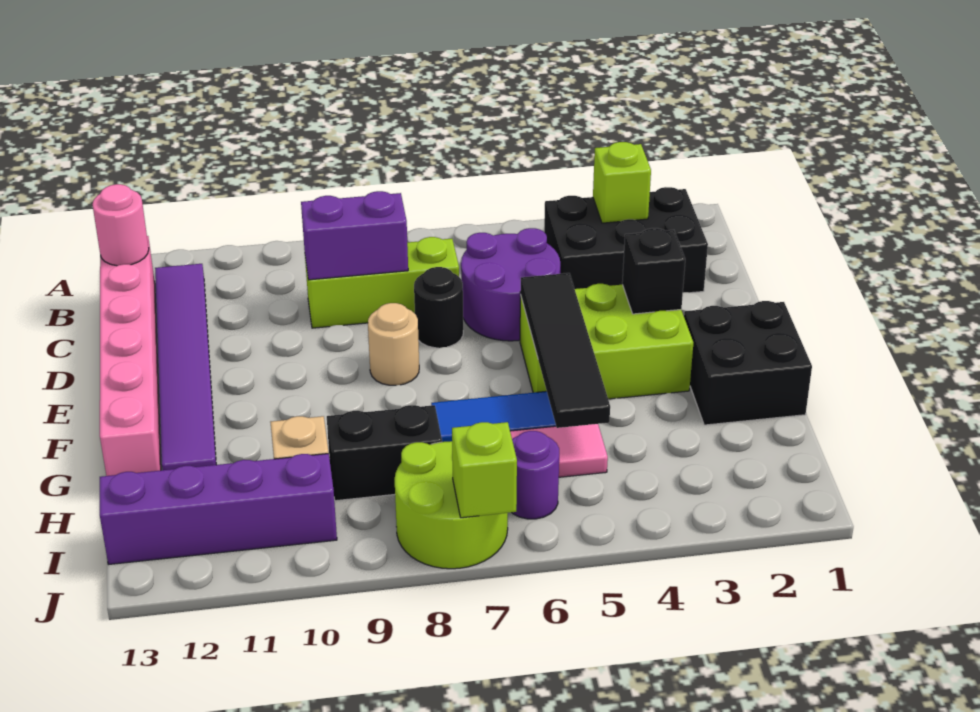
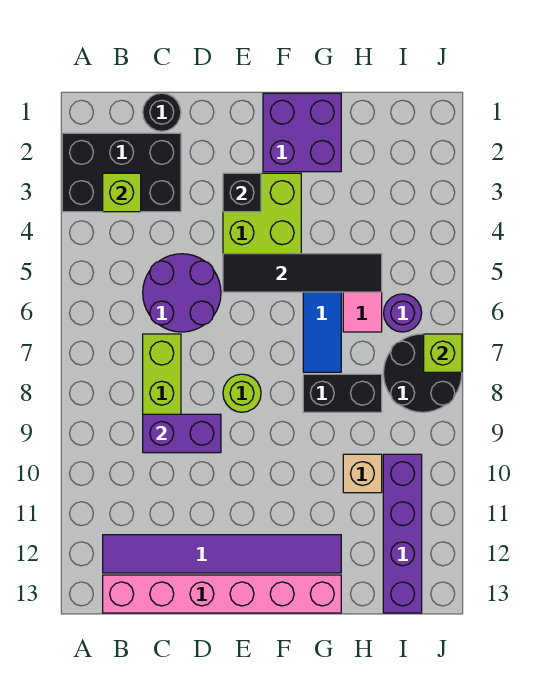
black 2x3 brick [544,187,708,293] -> black 2x3 brick turned to [62,133,181,212]
pink 1x1 round brick [92,184,149,266] -> none
purple 1x2 brick [301,191,408,280] -> purple 1x2 brick turned to [143,414,221,453]
black 1x1 round brick [414,267,463,348] -> black 1x1 round brick moved to [143,93,181,131]
tan 1x1 round brick [368,303,419,385] -> lime 1x1 round brick [223,374,261,412]
black 2x2 brick [684,301,812,425] -> purple 2x2 brick [263,93,341,172]
black 1x2 brick [327,405,442,501] -> black 1x2 brick turned to [303,374,382,412]
lime 2x2 round brick [395,441,508,569] -> black 2x2 round brick [384,334,462,412]

